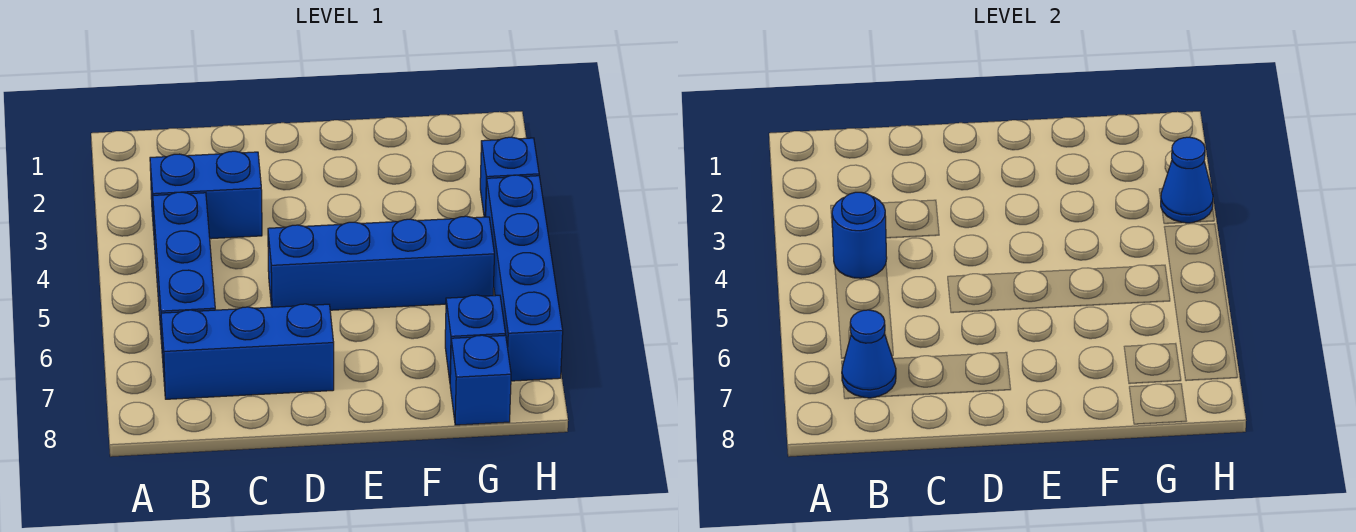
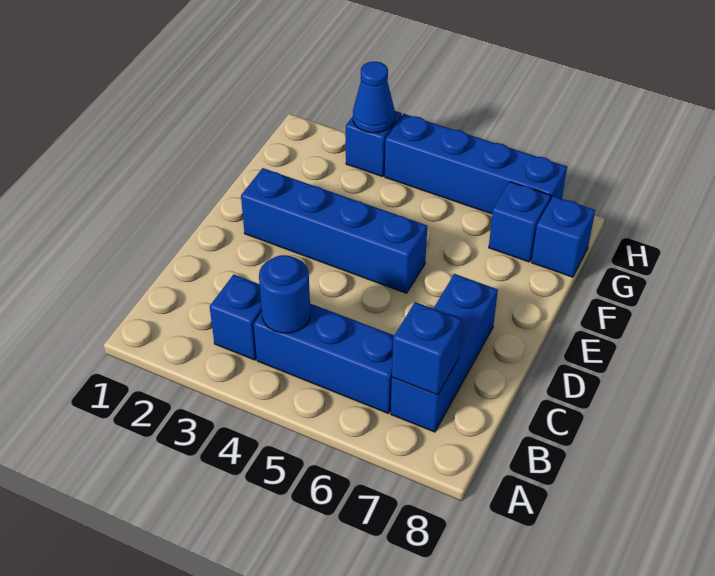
blue 1x2 brick [150,151,262,239] -> blue 1x1 brick [210,274,262,360]
blue 1x1 cone [842,310,896,398] -> blue 1x1 brick [392,302,462,395]
blue 1x4 brick [268,216,494,310] -> blue 1x4 brick turned to [241,168,427,293]

